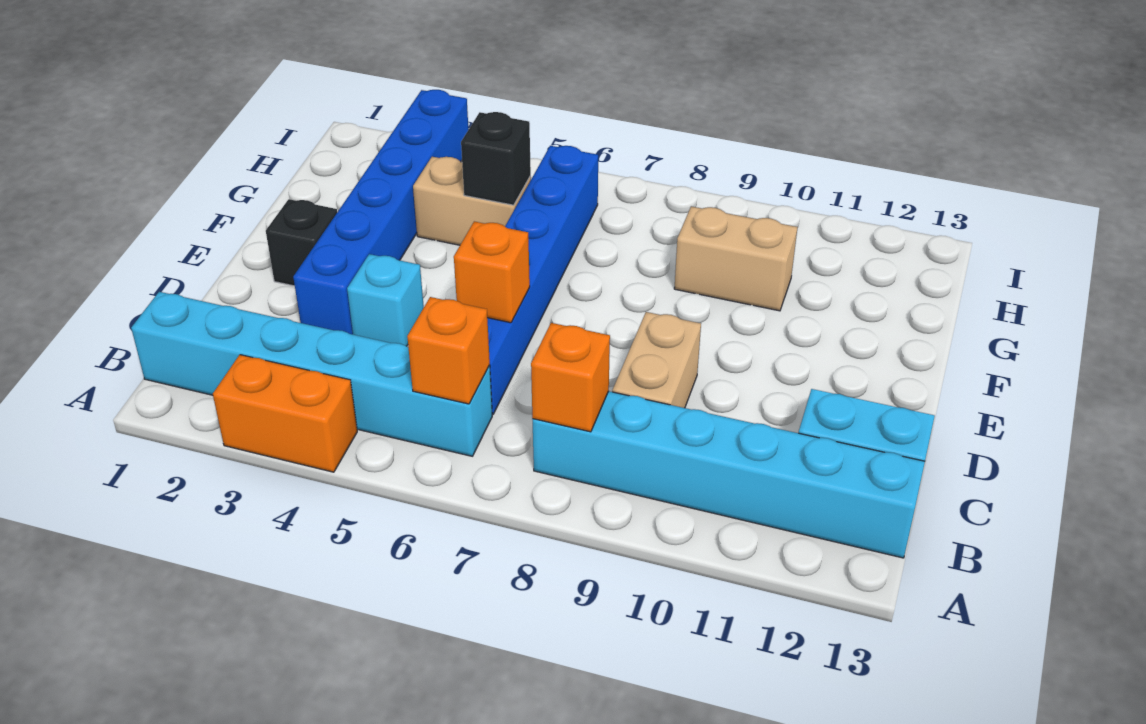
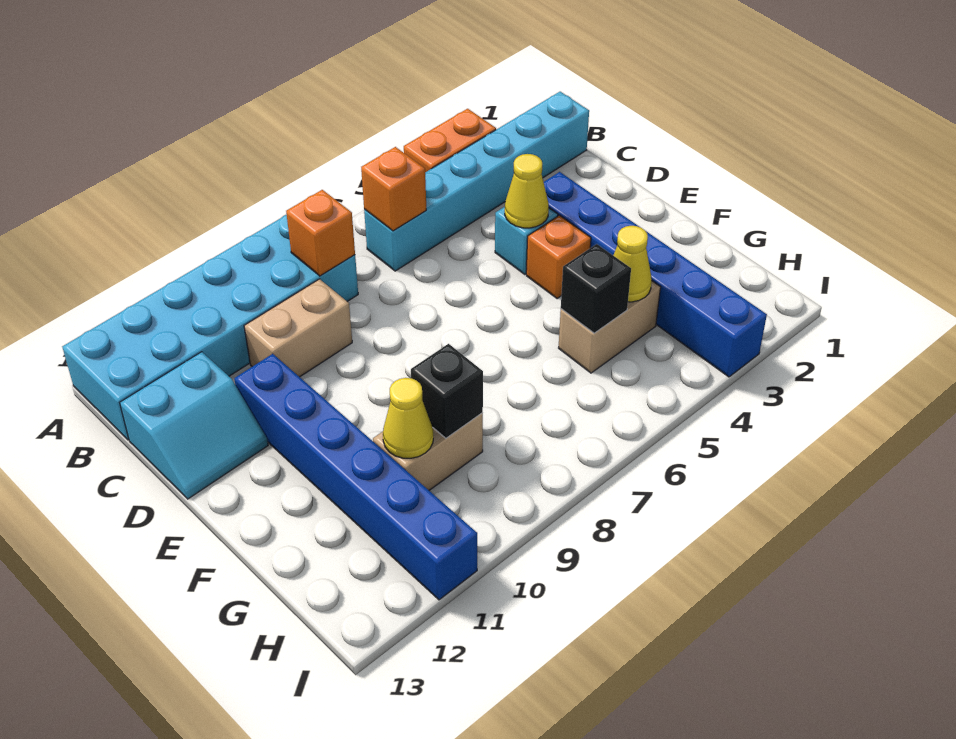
cyan 1x6 brick [532,391,925,558] -> cyan 2x6 brick [62,214,358,440]
blue 1x6 brick [487,146,598,415] -> blue 1x6 brick moved to [234,354,477,600]
tan 1x2 brick [612,312,701,408] -> tan 1x2 brick turned to [244,279,352,377]
none -> yellow 1x1 cone [505,154,549,228]
orange 1x1 brick [454,221,530,323] -> orange 1x1 brick moved to [526,215,591,299]
black 1x1 brick [266,199,337,286] -> black 1x1 brick moved to [411,344,483,438]
none -> yellow 1x1 cone [613,226,652,302]
none -> yellow 1x1 cone [383,378,433,458]

